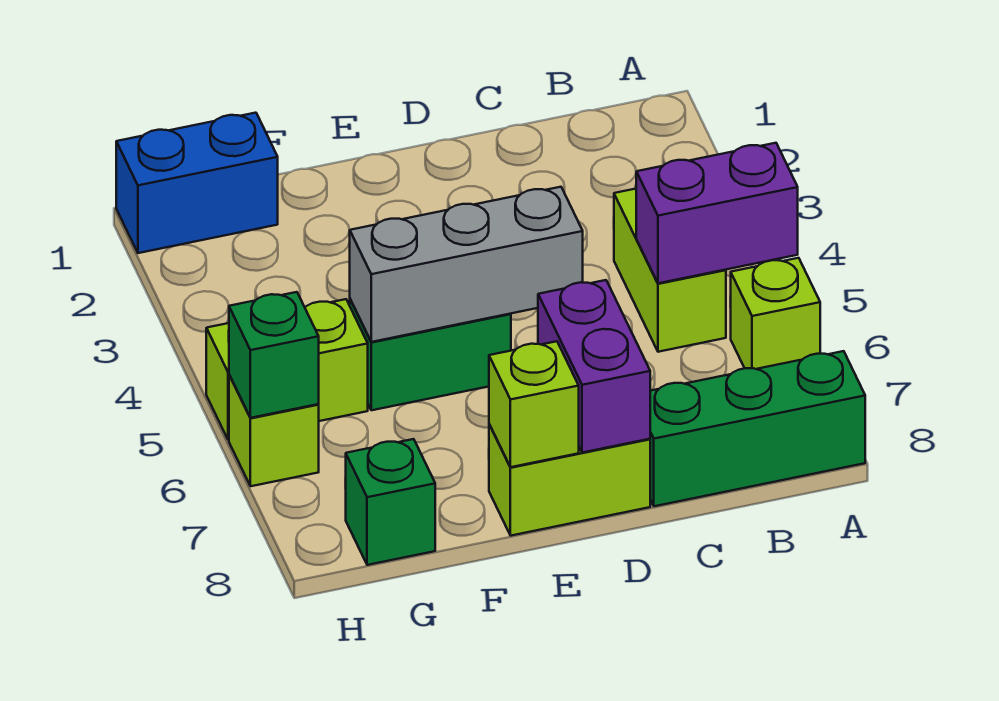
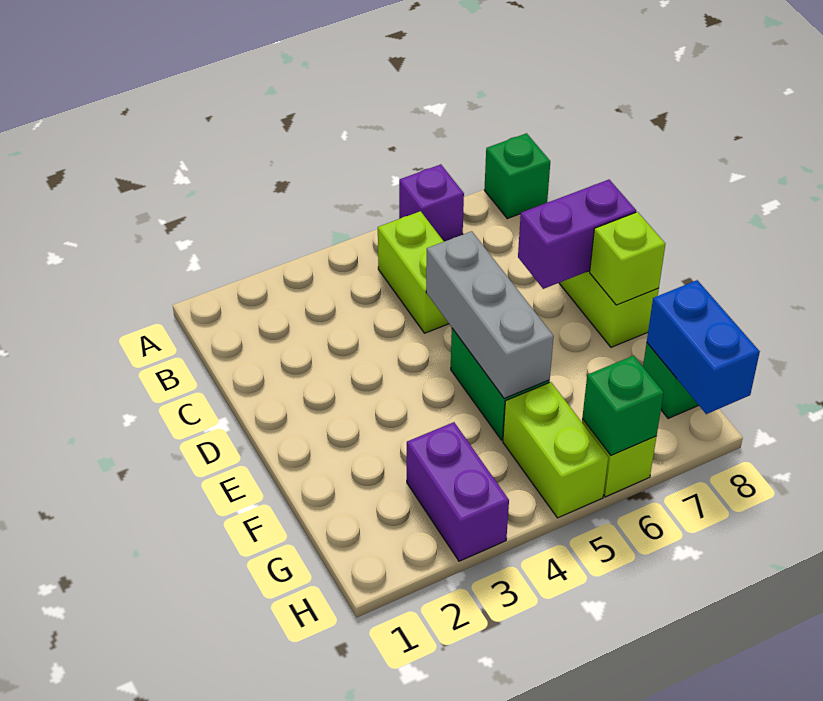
purple 1x2 brick [636,143,798,283] -> purple 1x2 brick moved to [407,422,509,561]
lime 1x1 brick [730,258,820,369] -> purple 1x1 brick [399,164,464,242]
green 1x3 brick [650,351,865,506] -> green 1x1 brick [484,133,550,219]
lime 1x2 brick [614,189,726,352] -> lime 1x2 brick turned to [378,211,449,333]
blue 1x2 brick [116,113,278,253] -> blue 1x2 brick moved to [647,280,760,414]

